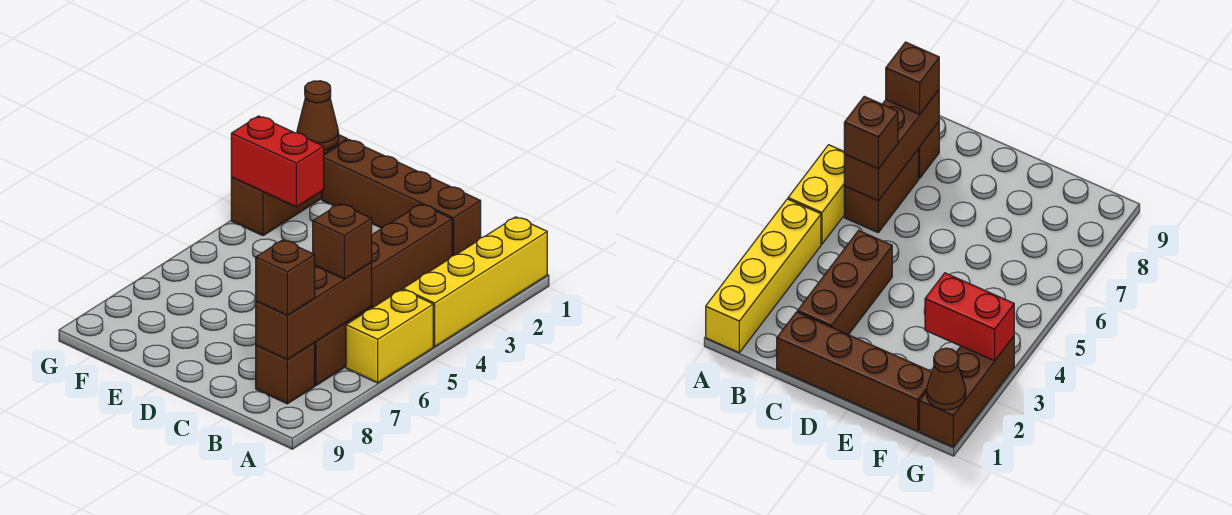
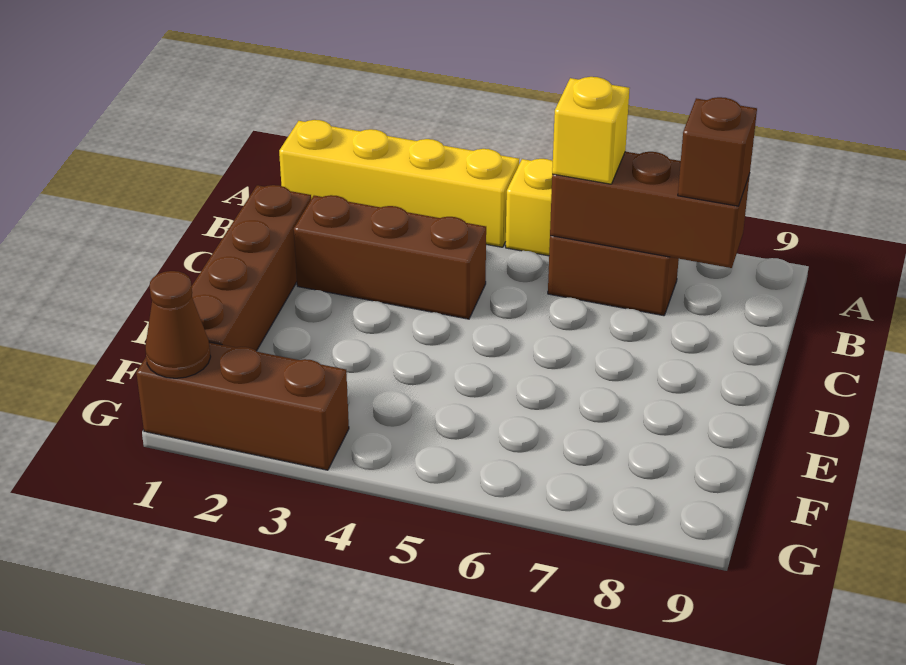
brown 1x1 brick [313,204,372,279] -> yellow 1x1 brick [552,77,629,184]
brown 1x1 brick [256,343,315,404] -> none
red 1x2 brick [231,116,324,207] -> none

